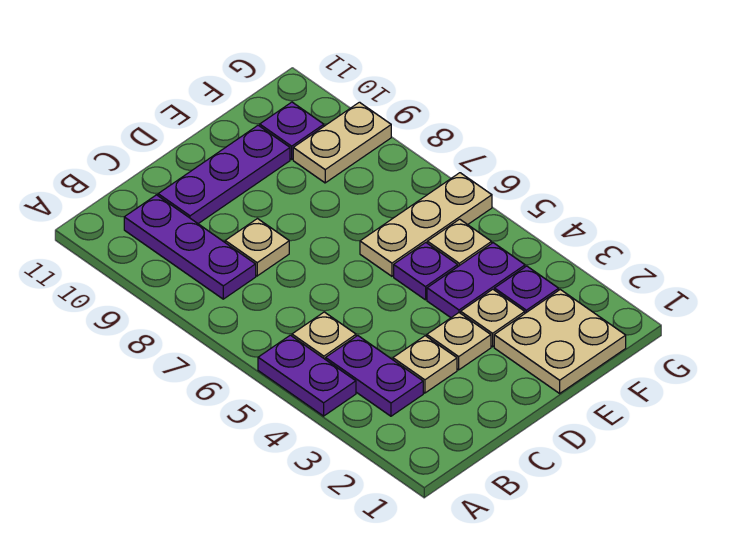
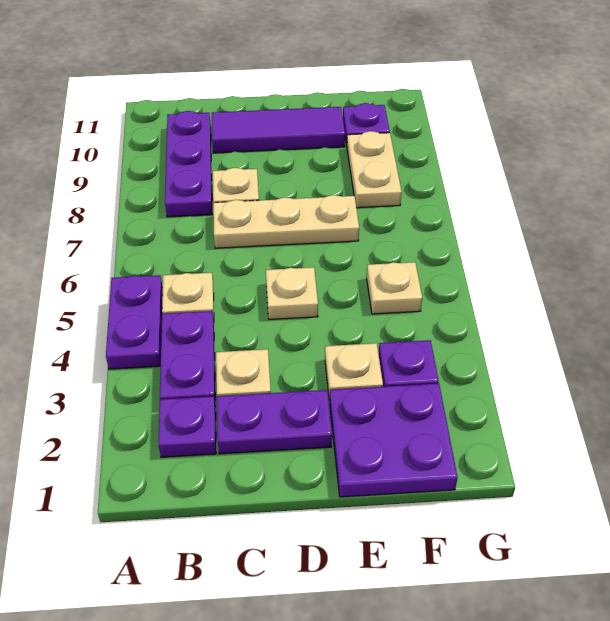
purple 1x3 plate [158,125,290,224] -> purple 1x3 tile [212,107,345,153]
tan 1x1 plate [427,313,491,370] -> tan 1x1 plate moved to [266,267,318,320]
tan 2x2 plate [494,290,626,393] -> purple 2x2 plate [330,384,458,497]
purple 1x2 plate [427,243,525,318] -> purple 1x2 plate moved to [217,390,332,454]
purple 1x1 plate [394,243,458,300] -> purple 1x1 plate moved to [159,396,216,457]
tan 1x3 plate [360,173,492,276] -> tan 1x3 plate moved to [213,195,359,248]
tan 1x2 plate [293,102,391,183] -> tan 1x2 plate turned to [347,131,402,208]

